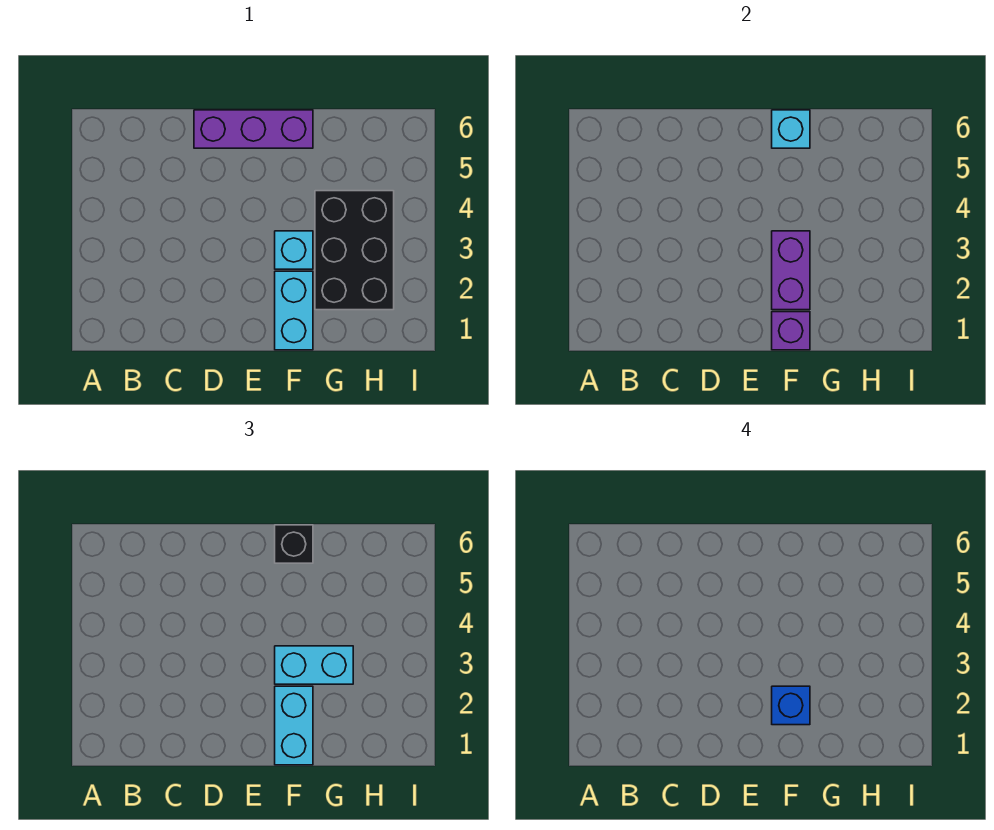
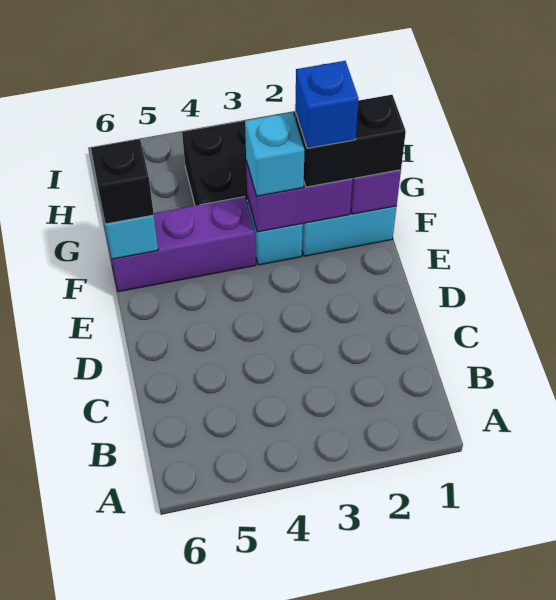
purple 1x3 brick [194,110,313,148] -> purple 1x3 brick turned to [107,197,256,292]
cyan 1x2 brick [275,686,313,765] -> black 1x2 brick [295,95,406,187]
cyan 1x2 brick [275,646,353,684] -> cyan 1x1 brick [245,112,304,196]

